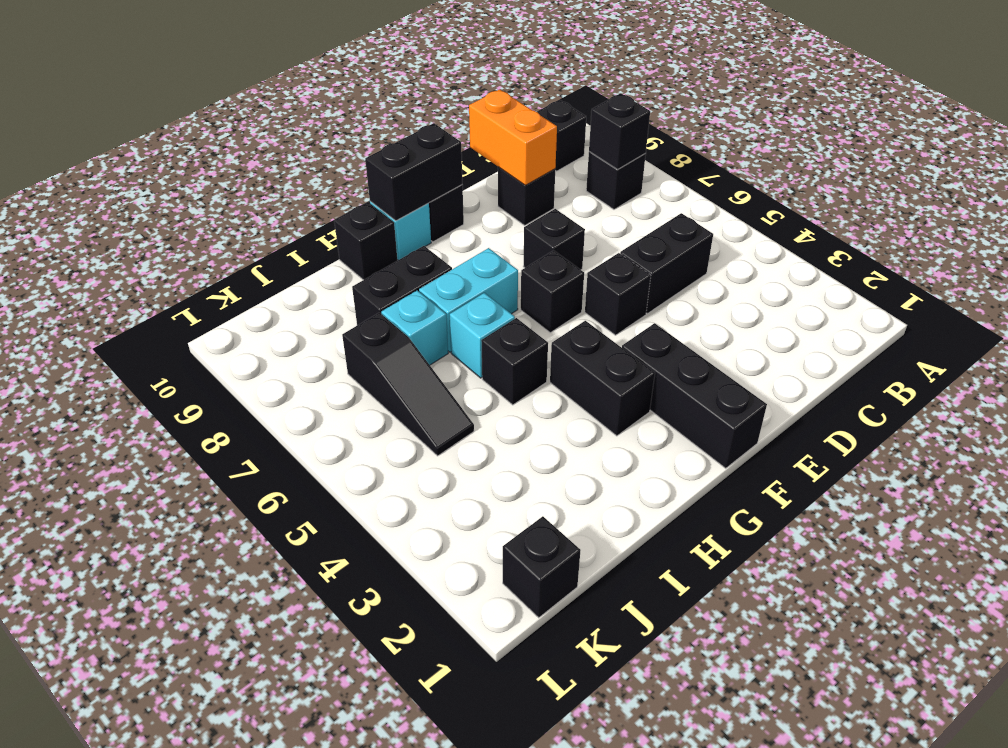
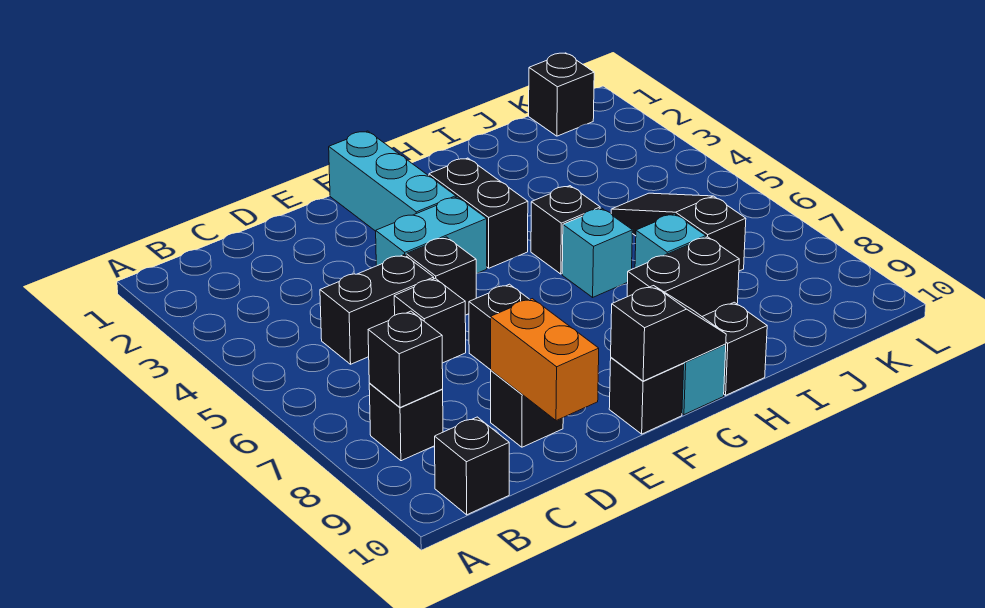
black 1x3 brick [622,323,767,468] -> cyan 1x3 brick [329,131,456,231]
black 1x1 brick [521,250,584,333] -> black 1x1 brick moved to [394,278,466,363]
black 1x2 brick [365,123,462,221] -> black 1x2 slope [611,286,726,381]
cyan 1x2 brick [419,248,518,352] -> cyan 1x2 brick moved to [376,197,487,274]

